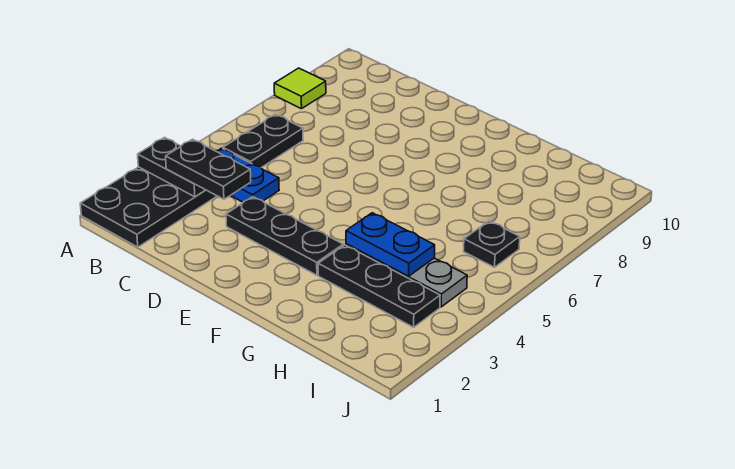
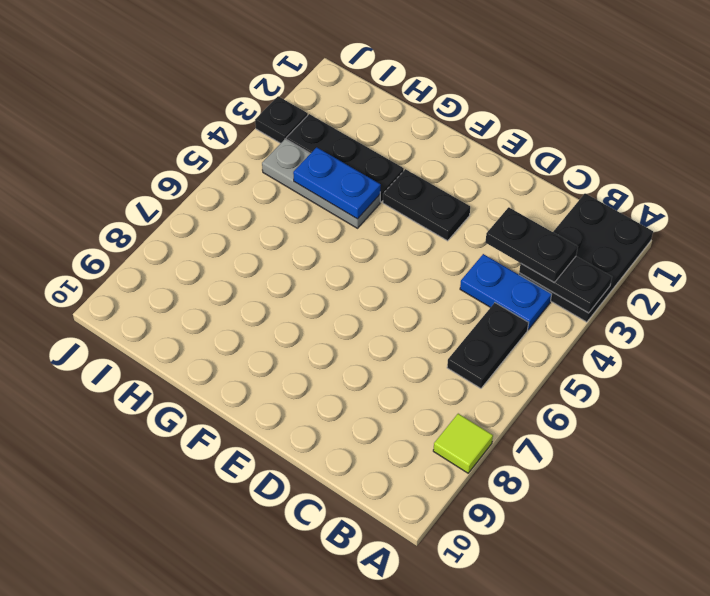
black 1x3 plate [226,197,343,275] -> black 1x2 plate [383,169,470,241]
black 1x1 plate [464,221,520,267] -> black 1x1 plate moved to [255,96,308,143]

